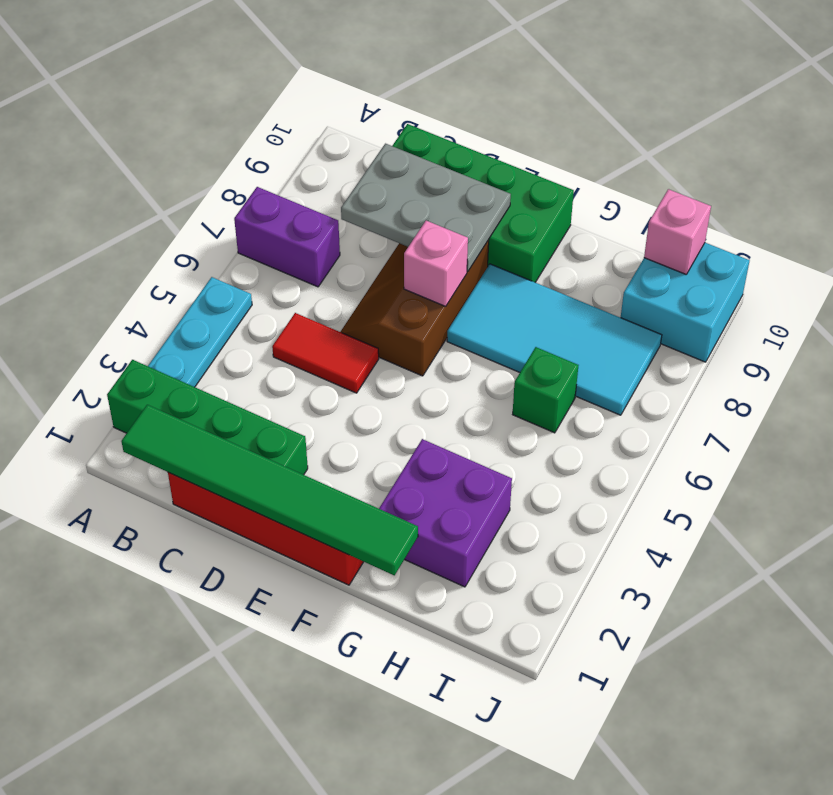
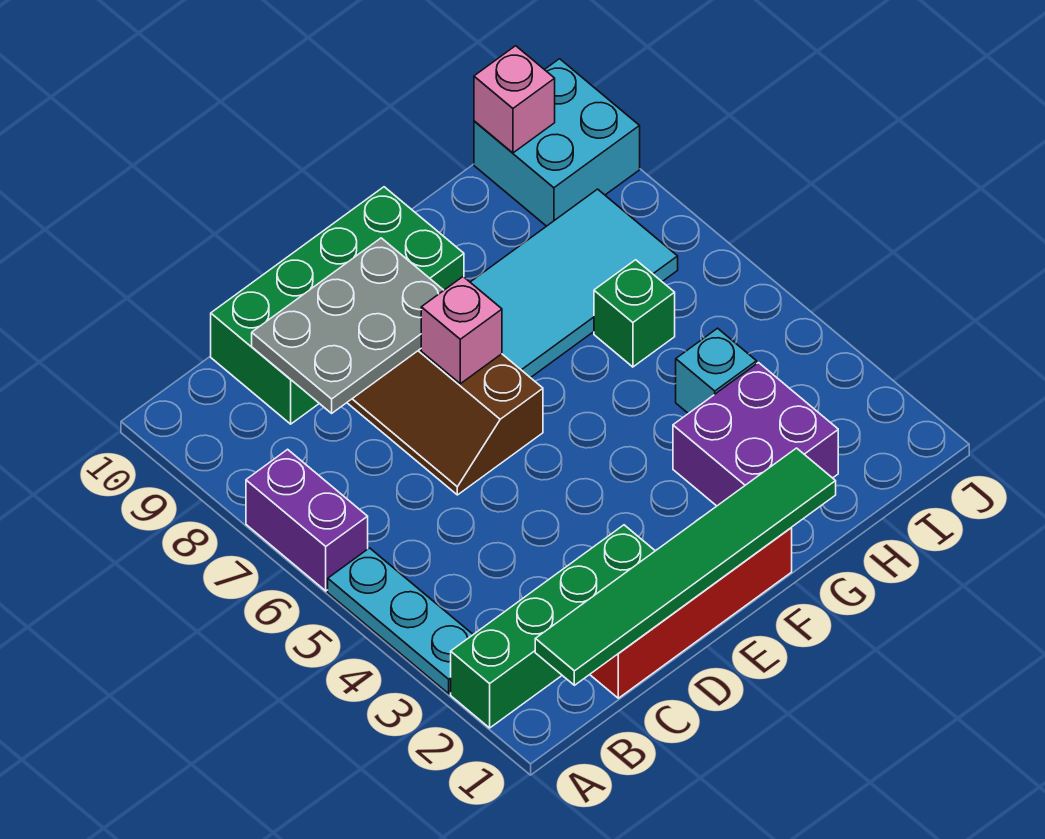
purple 1x2 brick [234,187,340,287] -> purple 1x2 brick turned to [246,449,368,591]
red 1x2 tile [272,313,379,393] -> none
none -> cyan 1x1 brick [676,328,757,414]

